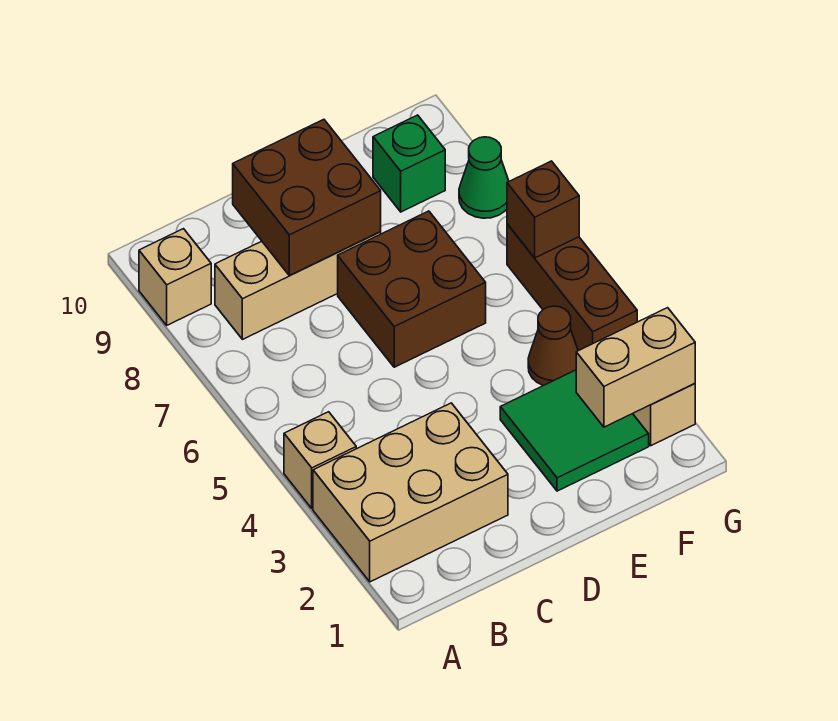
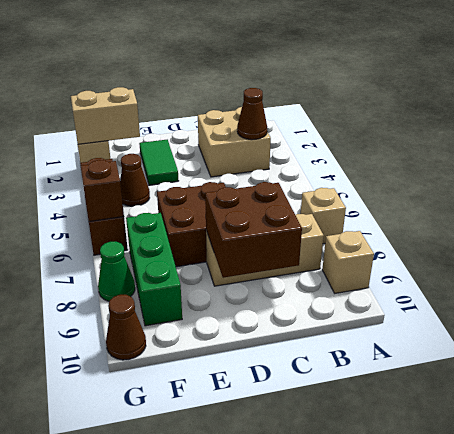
tan 2x3 brick [313,403,508,582] -> tan 2x2 brick [198,107,271,177]
tan 1x1 brick [284,412,356,509] -> tan 1x1 brick moved to [301,188,346,244]
none -> brown 1x1 cone [237,88,267,140]
green 2x2 tile [500,370,649,491] -> green 1x2 tile [139,140,179,185]
green 1x1 brick [373,115,445,212] -> green 1x3 brick [126,213,182,326]
none -> brown 1x1 cone [106,295,146,360]

